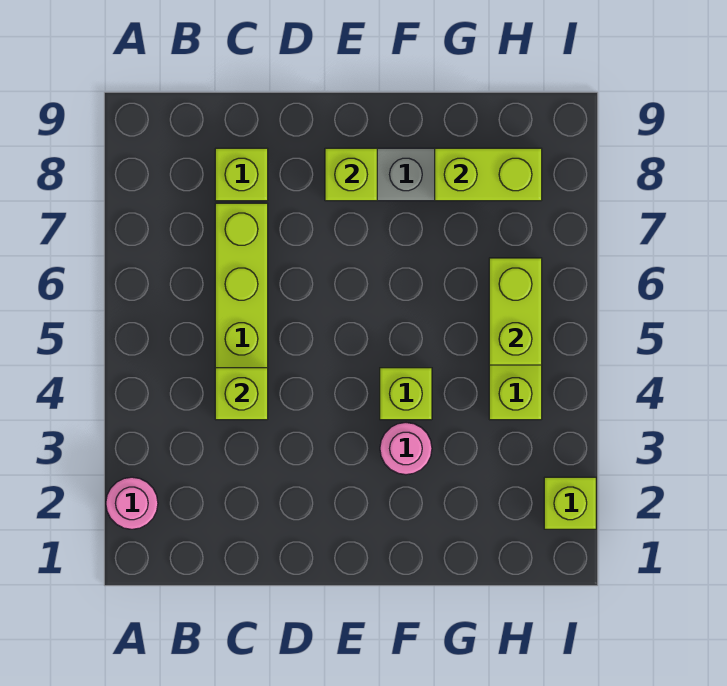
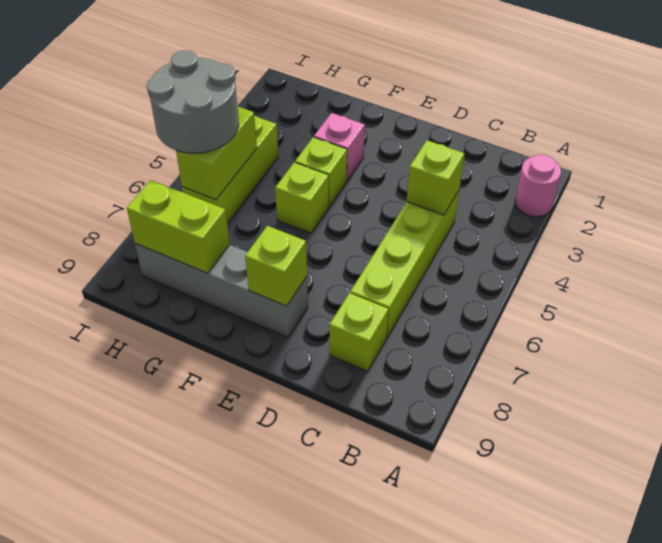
pink 1x1 round brick [380,423,432,475] -> pink 1x1 brick [314,113,365,181]
none -> grey 2x2 round brick [147,50,239,153]
lime 1x1 brick [544,477,596,529] -> lime 1x1 brick moved to [275,162,329,233]

